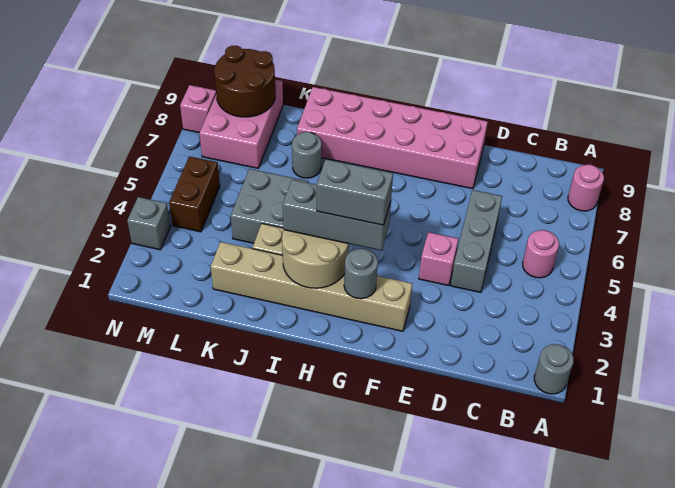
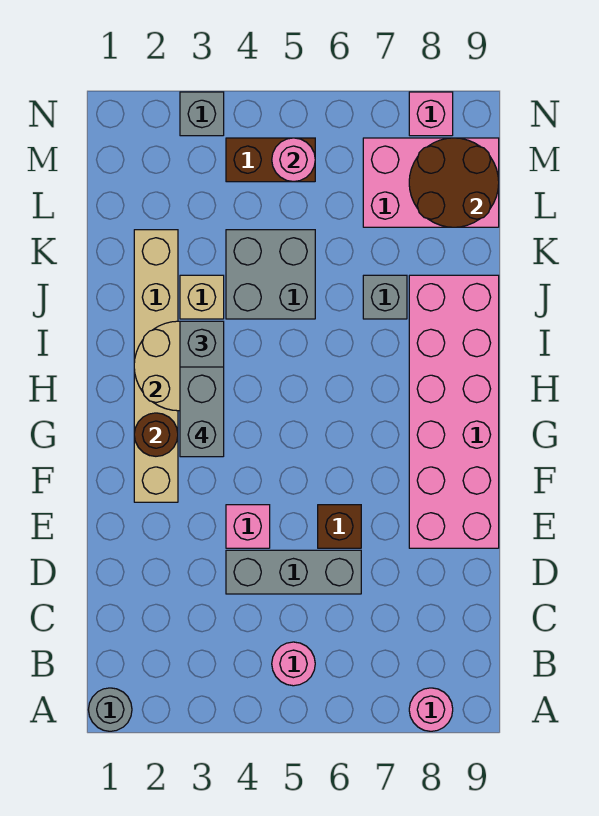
none -> brown 1x1 brick [318,505,361,548]
grey 1x1 round brick [344,248,378,299] -> brown 1x1 round brick [134,413,178,456]
grey 1x1 round brick [292,132,322,178] -> grey 1x1 brick [363,275,407,319]
none -> pink 1x1 round brick [272,138,315,182]

